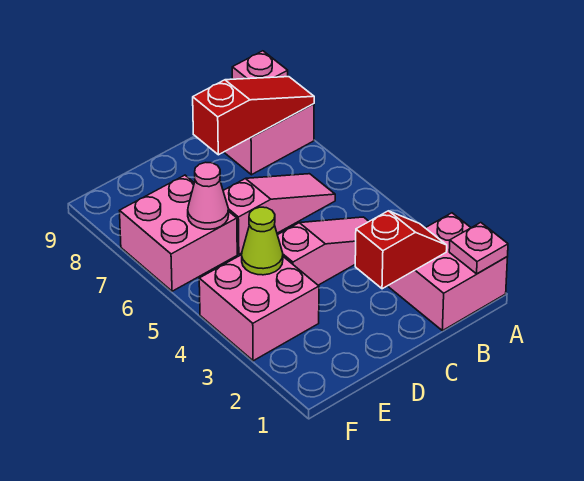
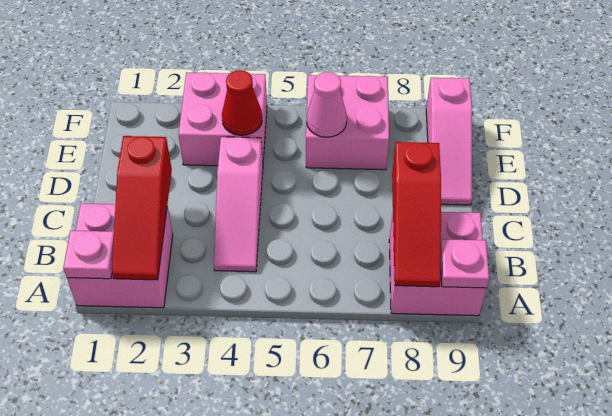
red 1x2 slope [355,211,447,289] -> red 1x3 slope [112,136,172,280]
pink 1x3 slope [223,174,335,254] -> pink 1x3 slope moved to [426,78,472,205]
lime 1x1 cone [242,207,283,275] -> red 1x1 cone [222,70,262,135]

